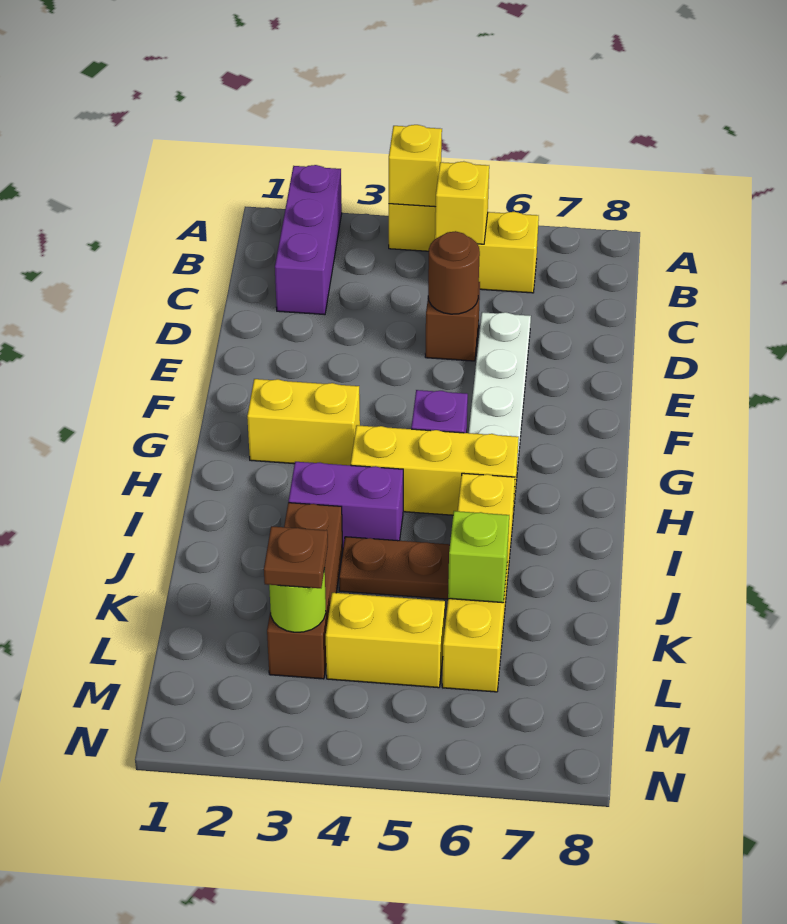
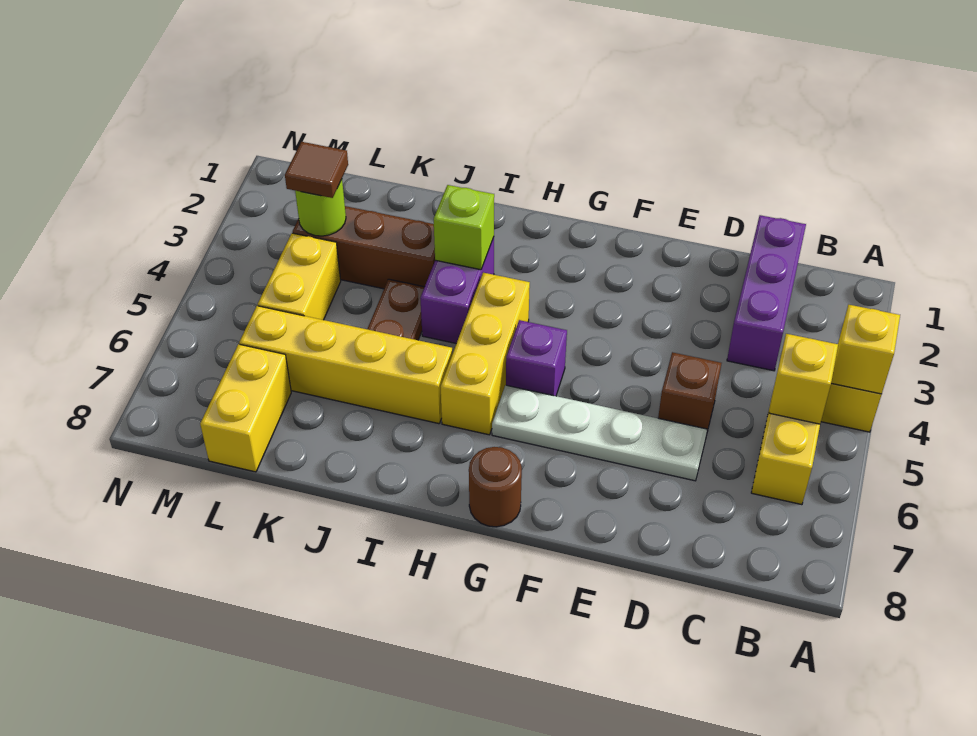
purple 1x3 brick [275,165,342,315] -> purple 1x3 brick turned to [727,215,806,371]
brown 1x1 round brick [428,231,480,314] -> brown 1x1 round brick moved to [469,447,522,527]
yellow 1x2 brick [247,379,360,465] -> yellow 1x2 brick moved to [200,344,291,472]
lime 1x1 brick [448,511,509,603] -> lime 1x1 brick moved to [434,185,494,270]
brown 1x1 plate [264,526,328,588] -> brown 1x1 tile [285,142,348,198]

